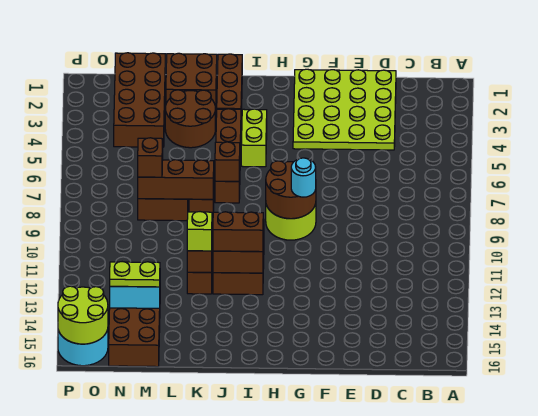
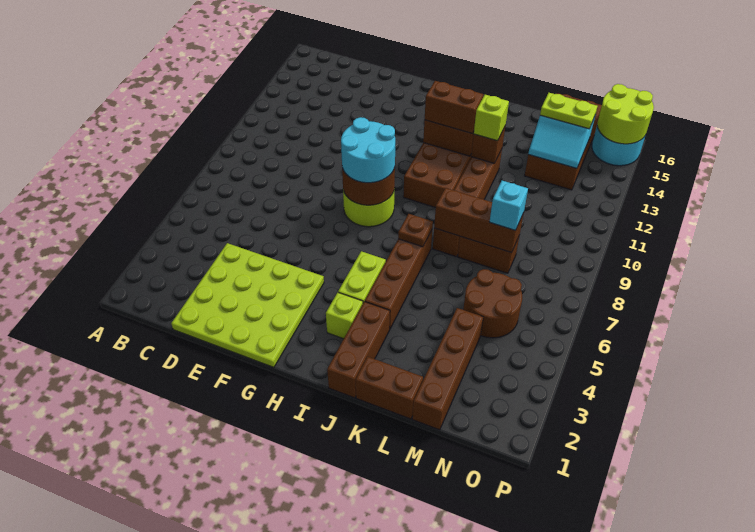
cyan 1x1 round brick [291,158,316,197] -> cyan 2x2 round brick [341,117,395,183]
none -> lime 1x1 brick [326,293,363,339]
brown 1x1 brick [215,142,240,181] -> brown 1x1 plate [398,214,433,247]
brown 2x2 brick [166,53,217,111] -> brown 1x2 brick [356,357,423,419]
brown 2x2 round brick [165,90,215,148] -> brown 2x2 round brick moved to [463,269,522,338]
brown 2x4 brick [114,53,165,147] -> brown 1x4 brick [412,308,483,430]
brown 1x1 brick [138,138,163,177] -> cyan 1x1 brick [490,180,528,230]

